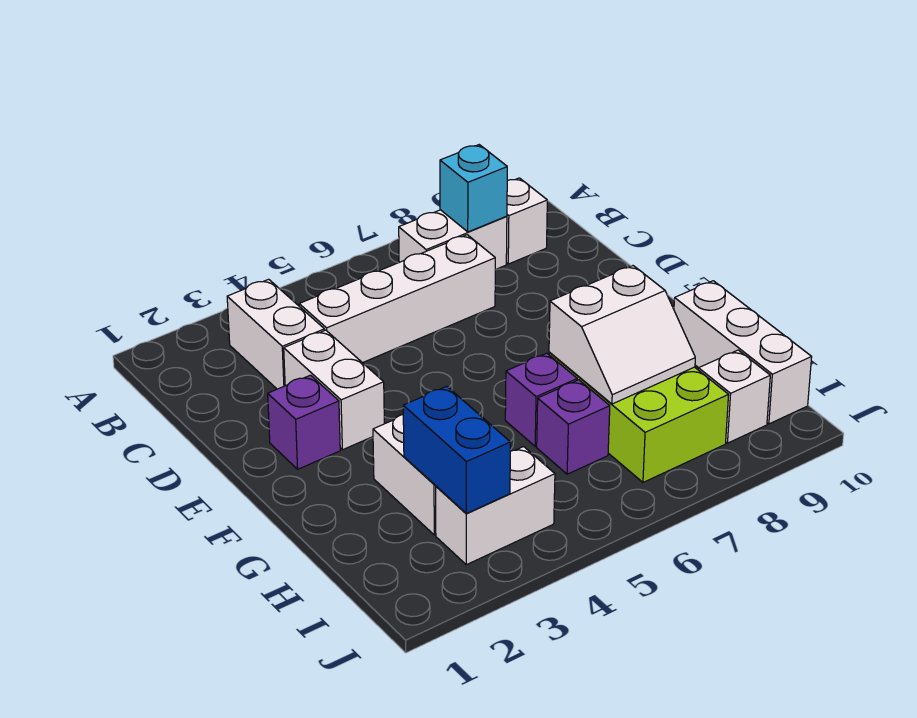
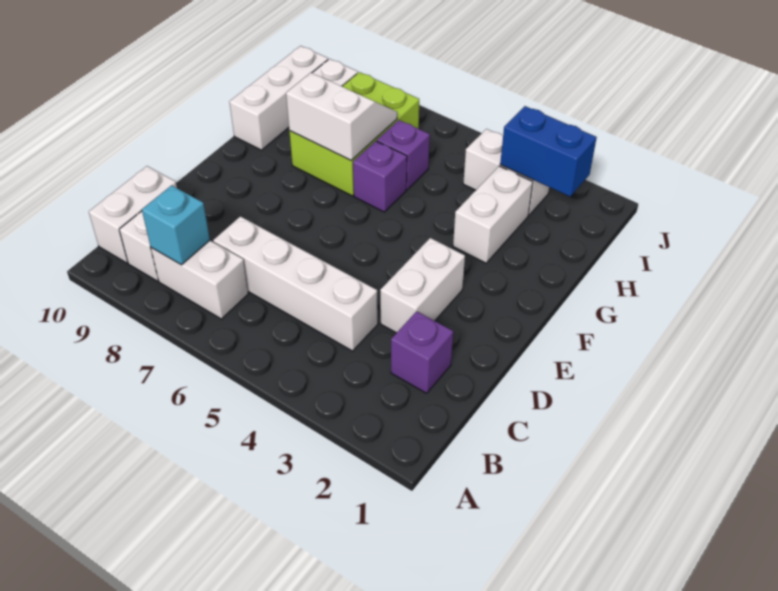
white 1x2 brick [227,279,324,389] -> white 1x2 brick moved to [89,166,177,263]
purple 1x1 brick [268,375,340,469] -> purple 1x1 brick moved to [391,311,453,393]
blue 1x2 brick [403,386,511,513] -> blue 1x2 brick turned to [500,106,597,197]

